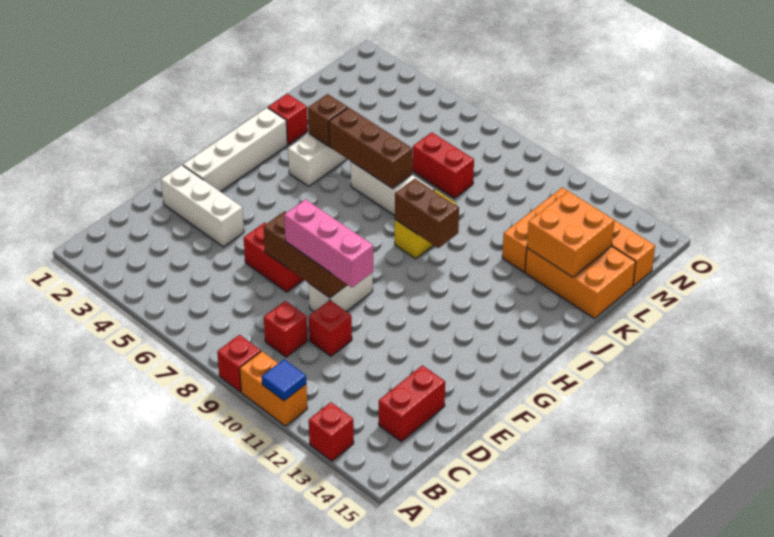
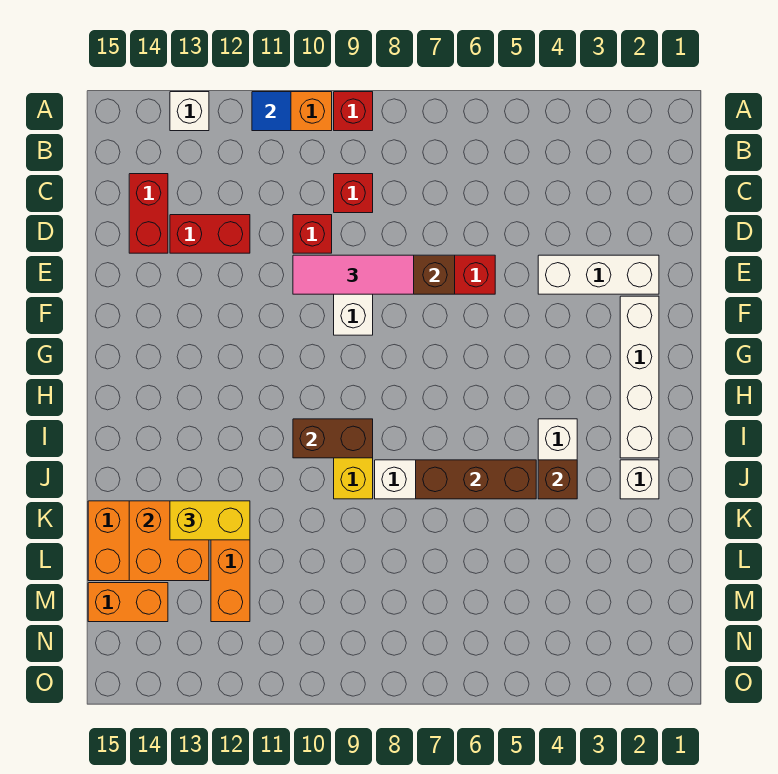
red 1x1 brick [309,402,354,461] -> white 1x1 brick [170,92,209,131]
pink 1x3 brick [284,199,373,287] -> pink 1x3 tile [293,255,414,294]
red 1x1 brick [268,94,308,145] -> white 1x1 brick [620,460,659,499]
none -> yellow 1x2 brick [170,501,250,540]
red 1x2 brick [412,132,474,198] -> red 1x2 brick moved to [170,215,250,253]

